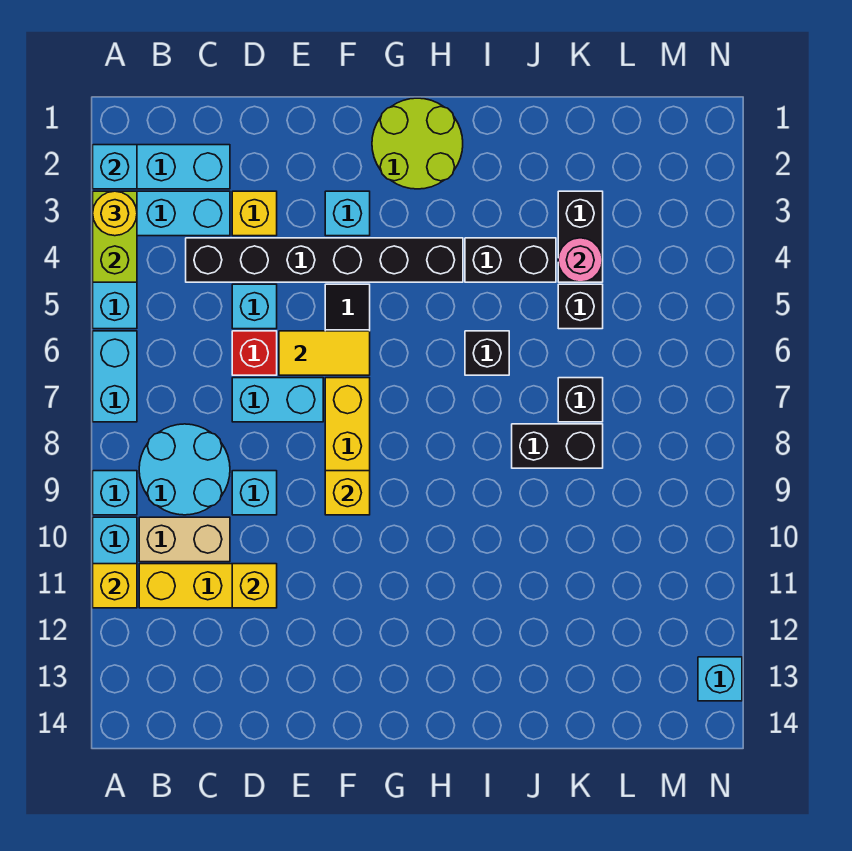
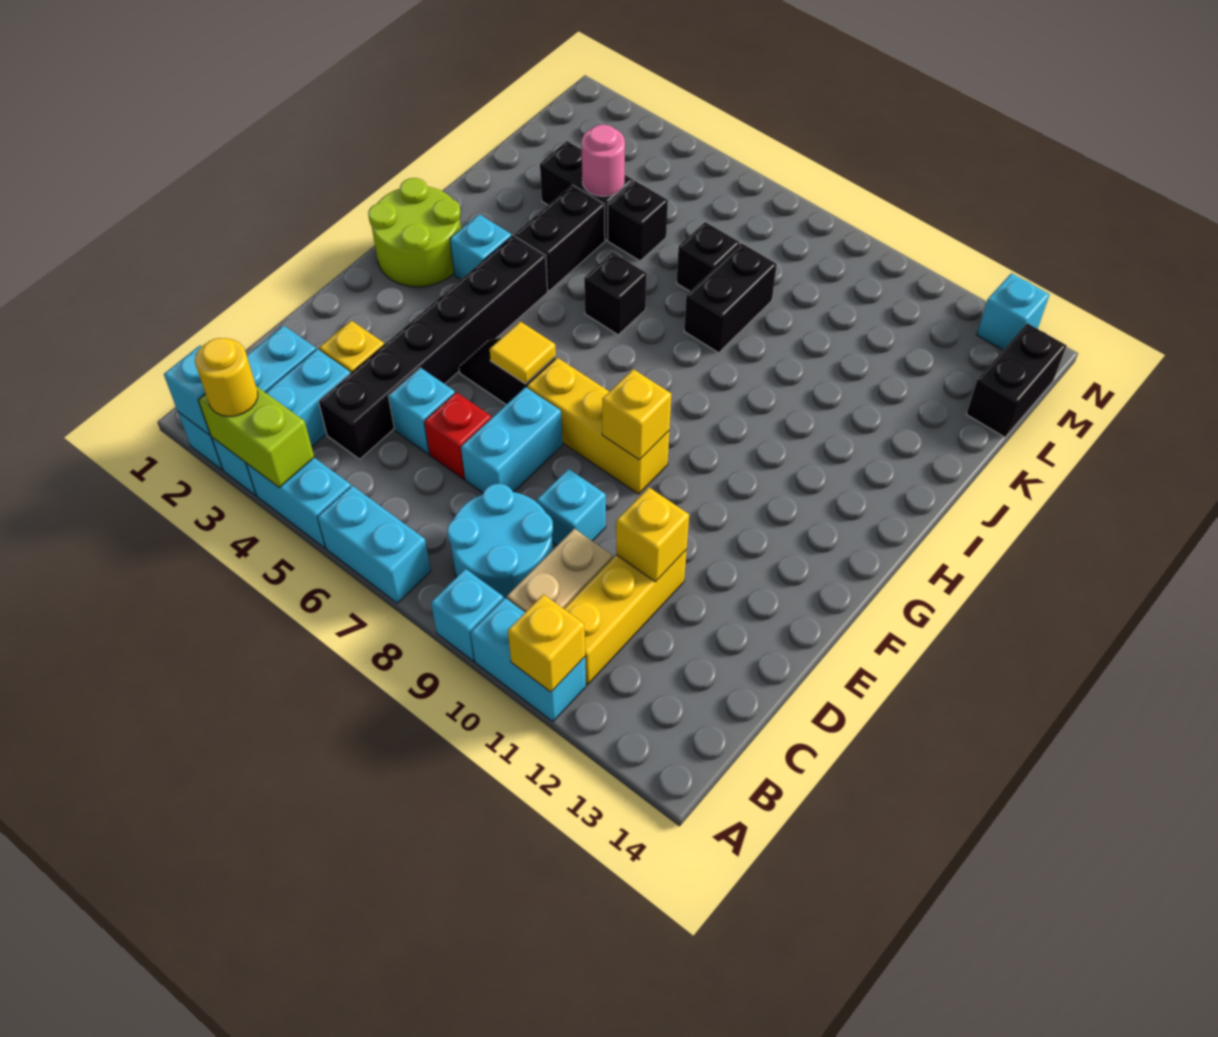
yellow 1x2 tile [279,331,370,375] -> yellow 1x1 tile [490,322,556,384]
cyan 1x1 brick [325,191,370,236] -> cyan 1x1 brick moved to [450,214,511,279]
none -> black 1x2 brick [967,323,1067,437]

